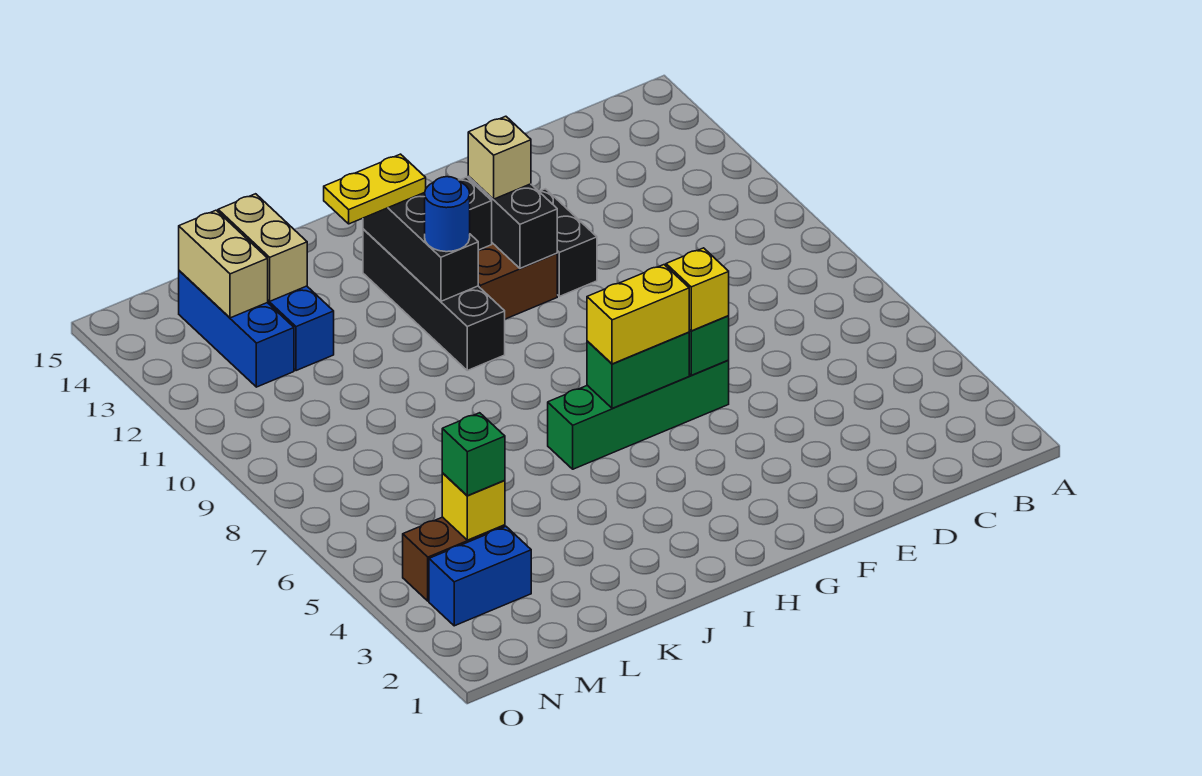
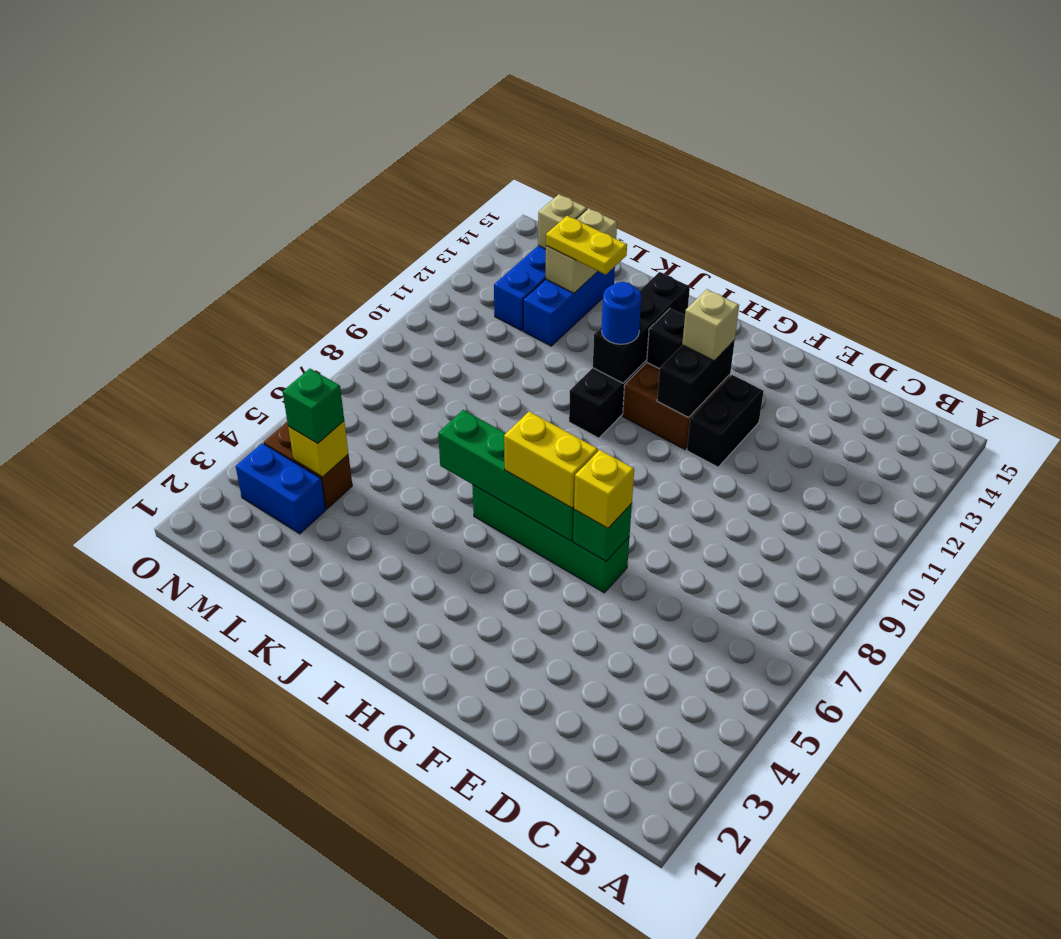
green 1x2 brick [587,332,689,408] -> green 1x4 brick [438,410,574,541]
yellow 1x2 plate [324,154,426,224] -> yellow 1x2 plate moved to [546,216,627,274]
tan 1x2 brick [179,210,268,318] -> tan 1x1 brick [538,194,587,249]

